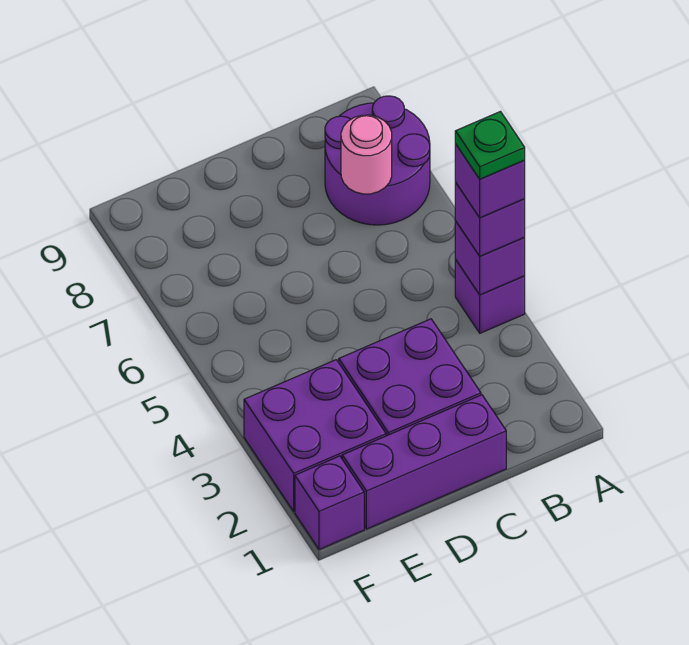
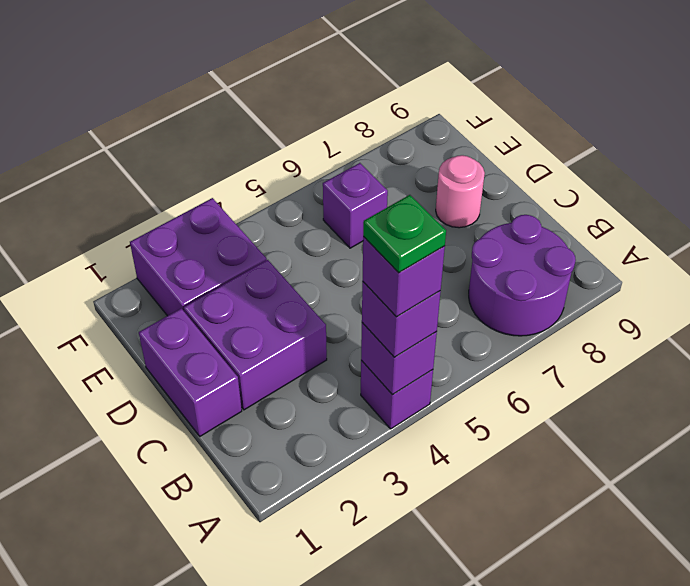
pink 1x1 round brick [341,115,392,194] -> pink 1x1 round brick moved to [436,155,485,228]
purple 1x3 brick [342,395,506,529] -> purple 1x2 brick [139,308,242,436]
purple 1x1 brick [295,456,364,549] -> purple 1x1 brick moved to [323,163,388,248]

